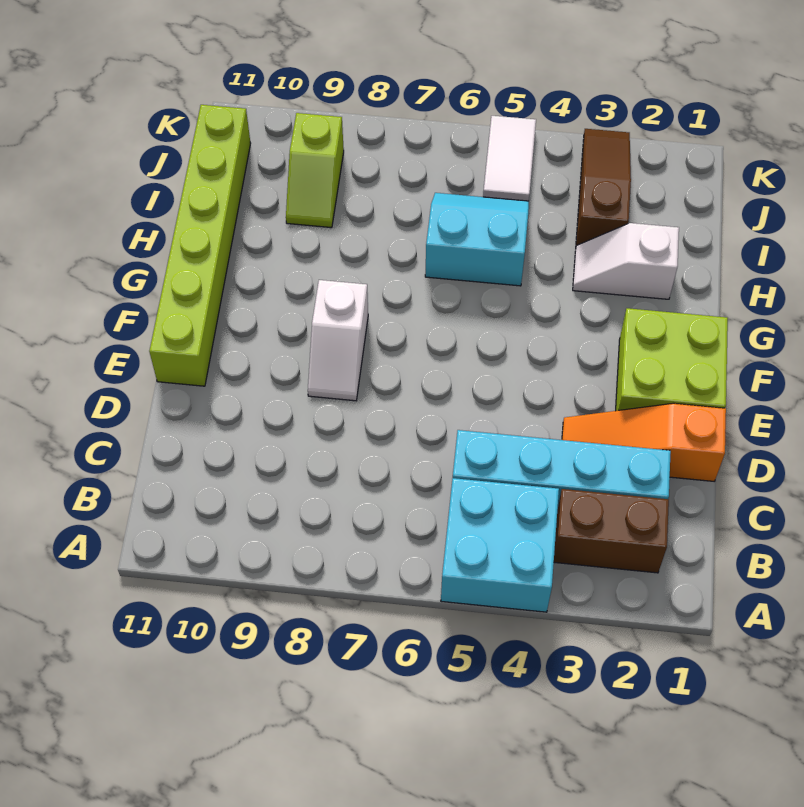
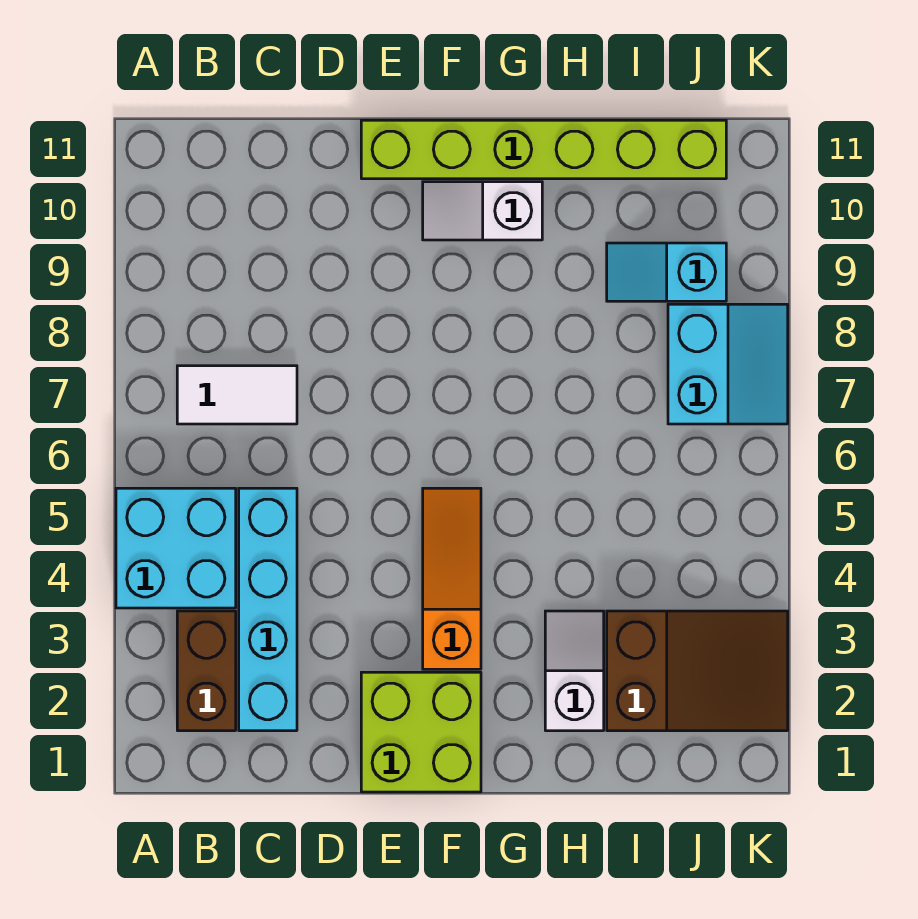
orange 1x3 slope [562,403,726,481] -> orange 1x3 slope moved to [423,488,481,669]
white 1x2 slope [308,280,368,401] -> white 1x2 slope moved to [423,182,542,240]
cyan 2x2 slope [425,193,529,286] -> cyan 2x2 slope moved to [668,304,788,424]
brown 1x3 slope [576,129,631,246] -> brown 2x3 slope [607,611,788,731]
lime 1x2 slope [286,113,344,228] -> cyan 1x2 slope [607,243,726,301]
white 1x2 tile [483,116,536,201] -> white 1x2 tile moved to [177,366,297,424]

